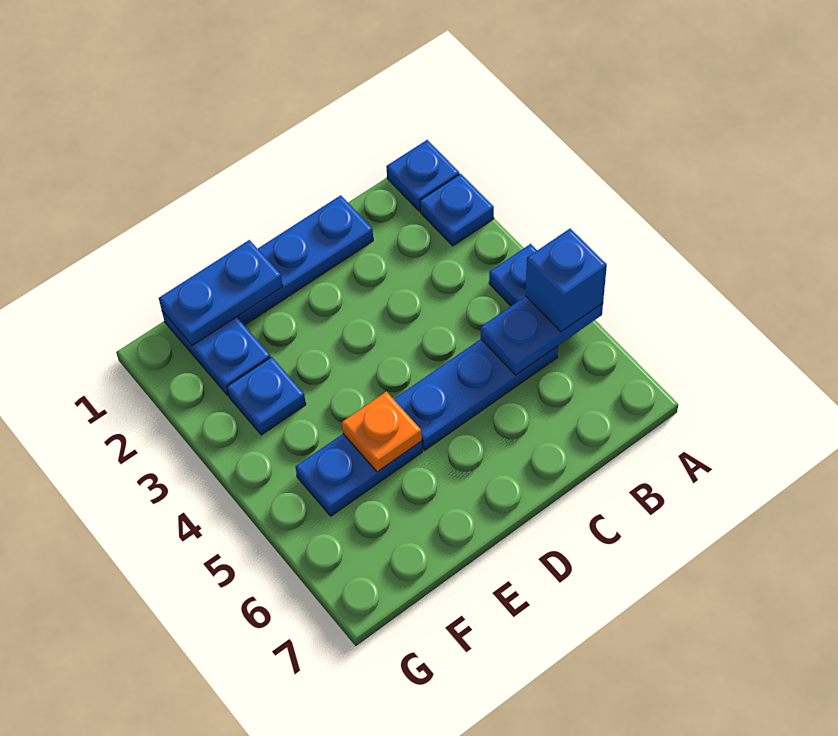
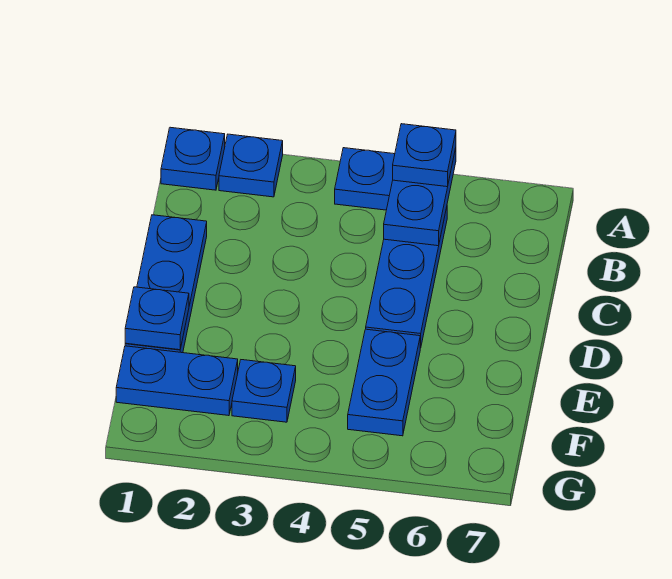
blue 1x1 brick [526,229,607,332] -> blue 1x1 plate [393,124,456,187]
blue 1x2 plate [159,240,283,346] -> blue 1x1 plate [125,287,189,350]
orange 1x1 plate [342,392,422,472] -> none

